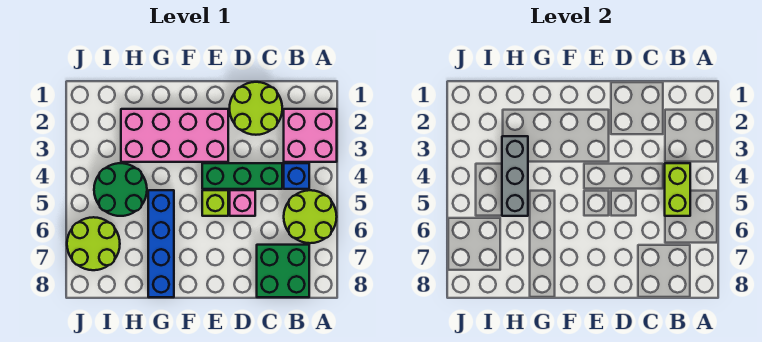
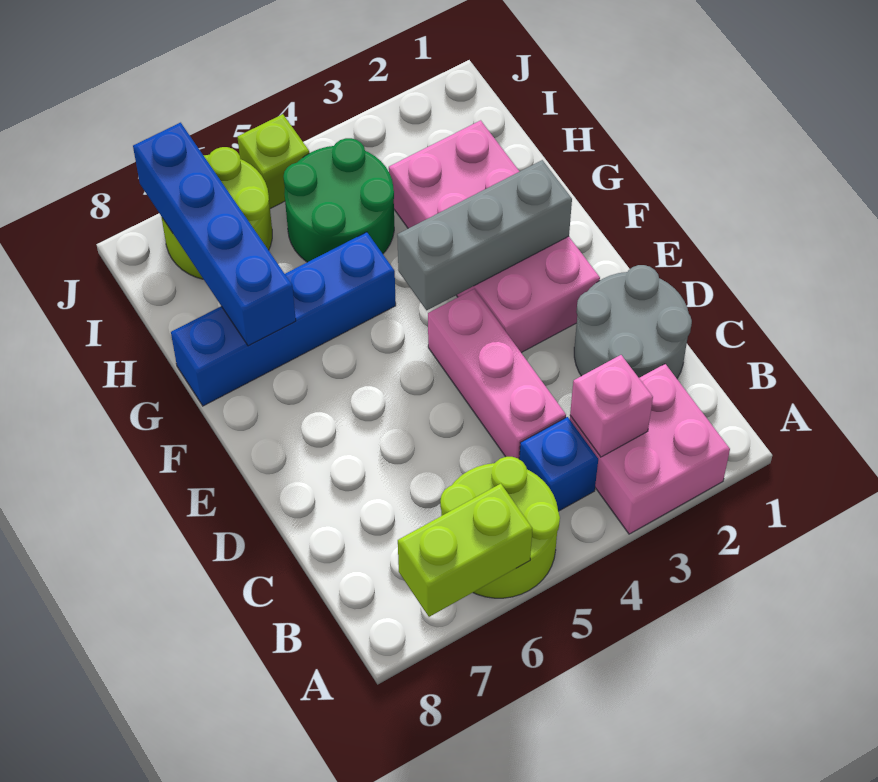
lime 1x2 brick [665,163,690,216] -> lime 1x2 brick moved to [398,484,532,617]
green 2x2 brick [257,245,309,297] -> none
lime 2x2 round brick [230,82,282,135] -> grey 2x2 round brick [574,265,692,378]
green 1x3 brick [202,163,282,189] -> pink 1x3 brick [428,289,566,459]
pink 1x1 brick [230,190,255,216] -> pink 1x1 brick moved to [570,355,653,457]
lime 1x1 brick [202,190,228,216] -> lime 1x1 brick moved to [238,114,309,209]
none -> blue 1x4 brick [133,123,296,346]
grey 1x3 brick [502,136,528,216] -> grey 1x3 brick moved to [397,160,572,310]

